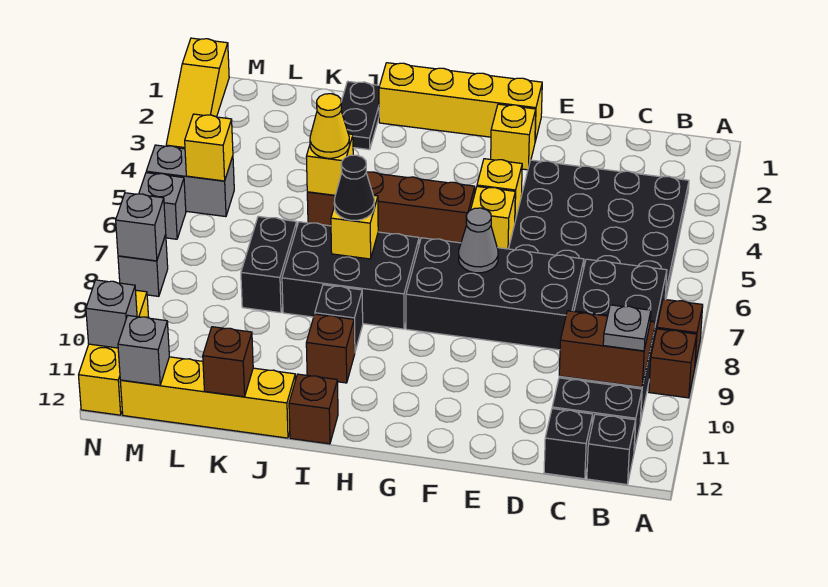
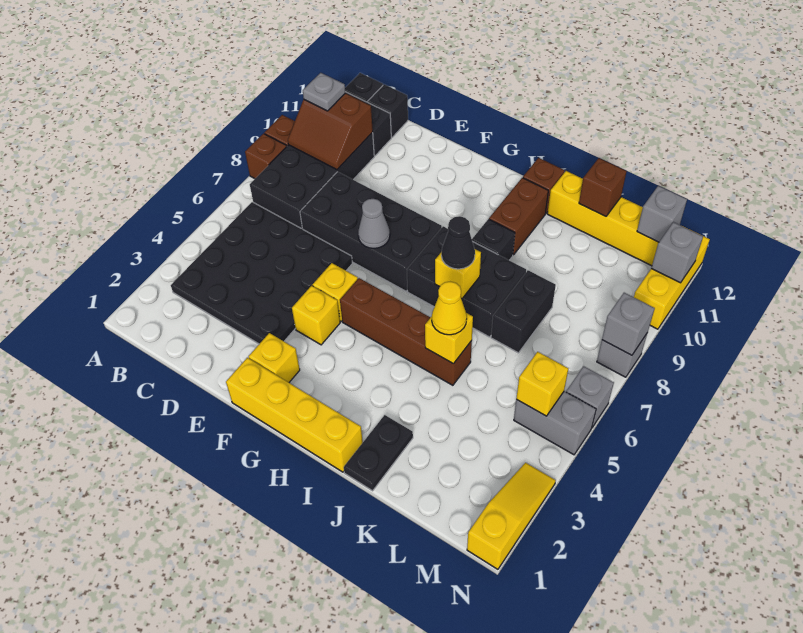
brown 1x1 brick [306,314,355,383] -> brown 1x2 brick [489,178,548,255]

